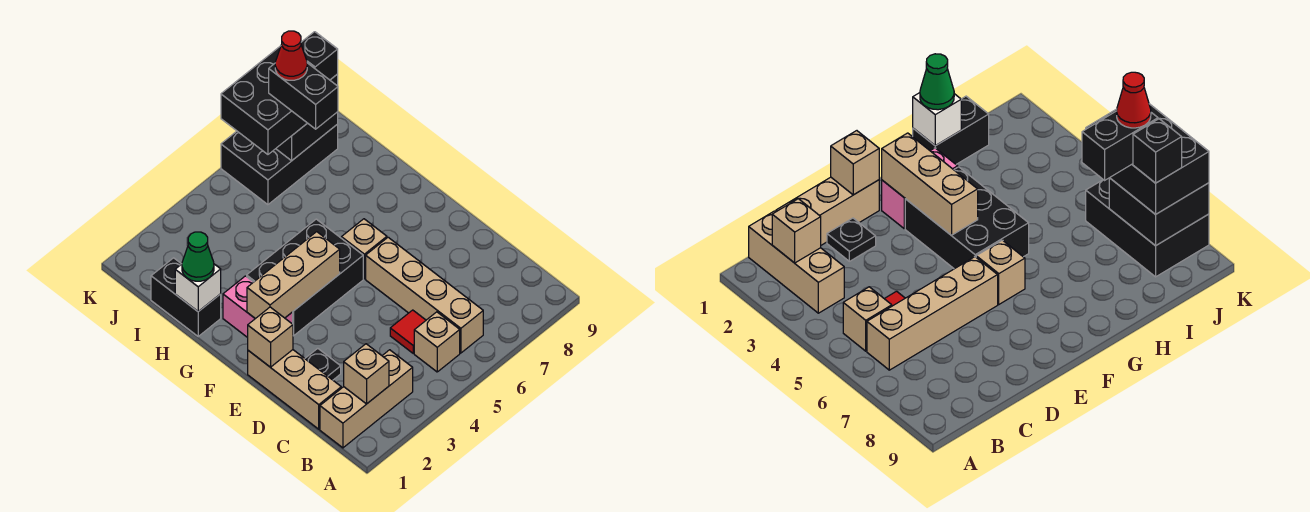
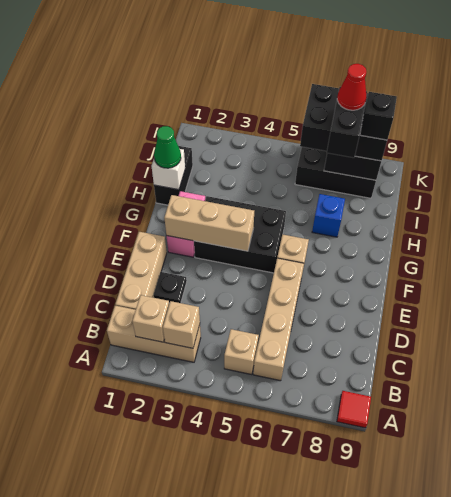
red 1x1 tile [390,310,426,353] -> red 1x1 tile moved to [337,391,371,428]
tan 1x1 brick [248,307,293,367] -> tan 1x1 brick moved to [163,301,200,348]
none -> blue 1x1 brick [312,194,345,237]

